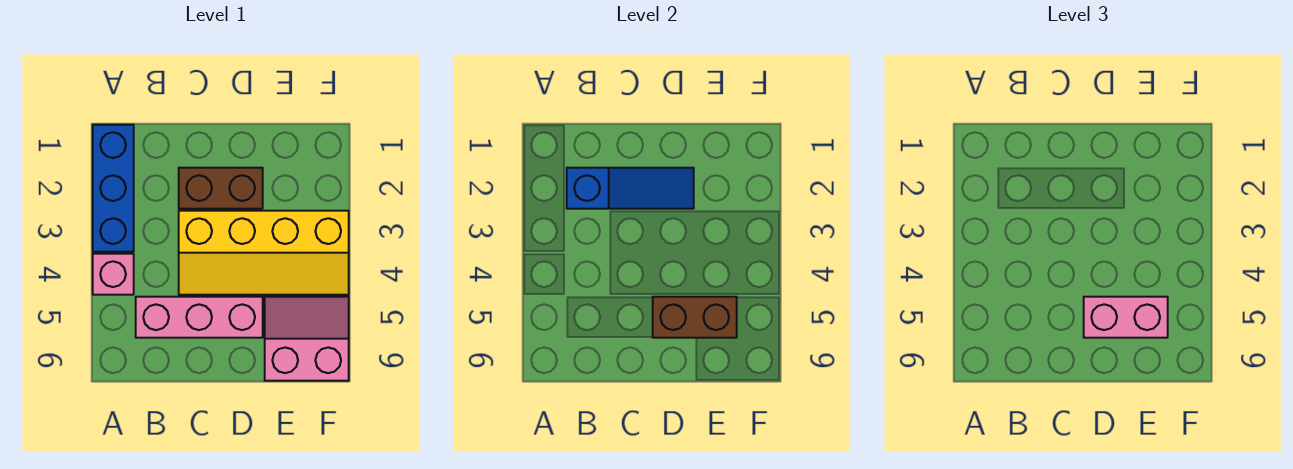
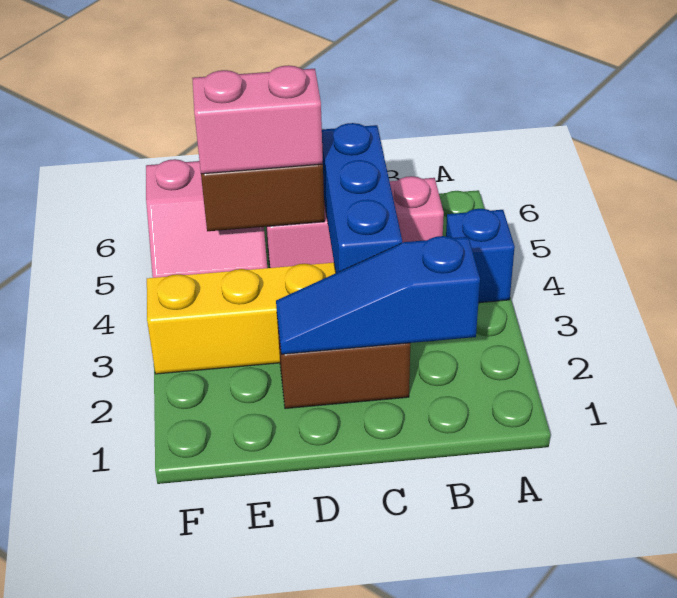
blue 1x3 brick [93,125,134,252] -> blue 1x3 brick moved to [322,123,402,273]
pink 1x1 brick [93,254,134,295] -> blue 1x1 brick [446,209,515,303]

